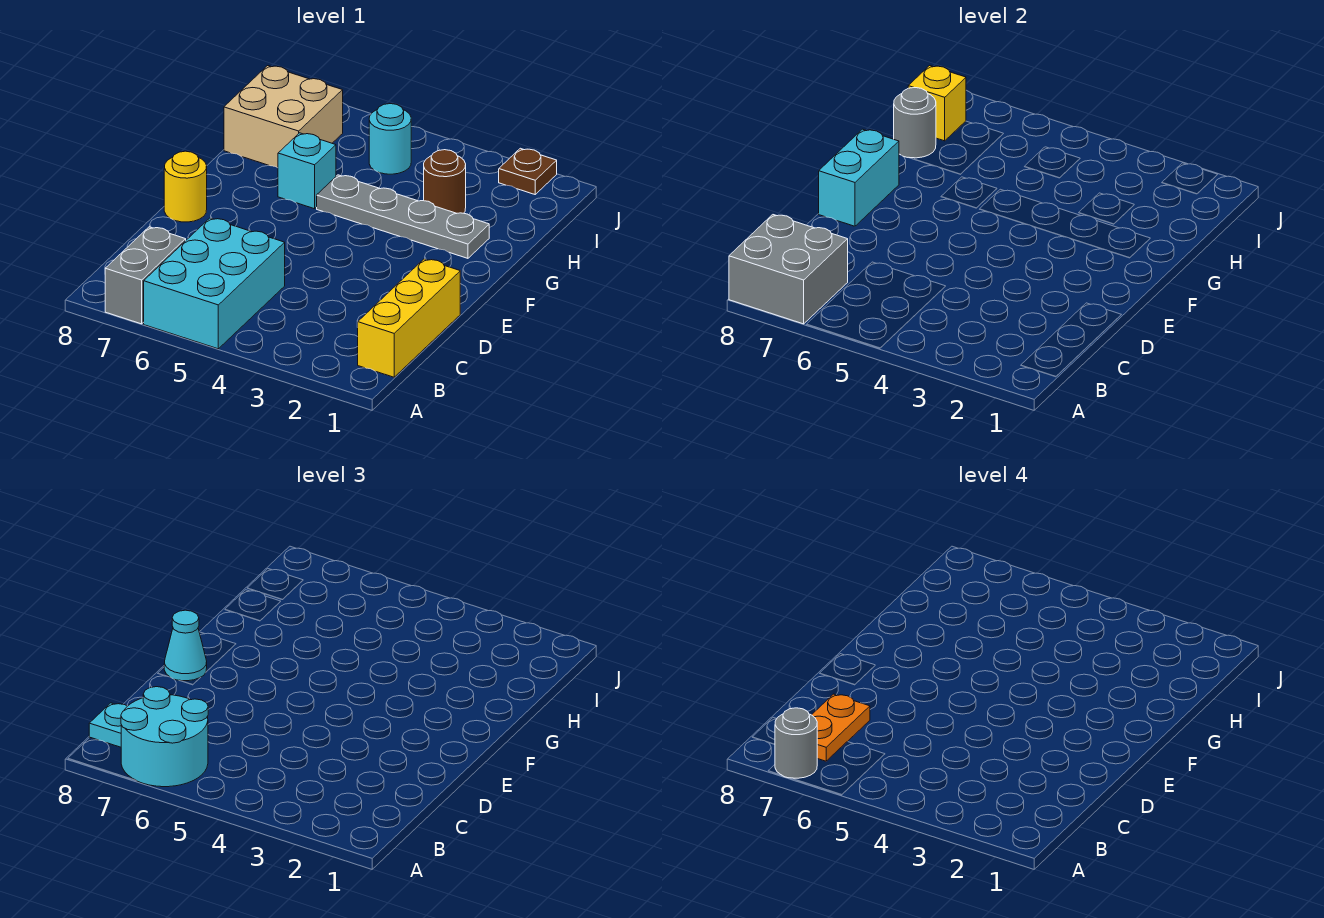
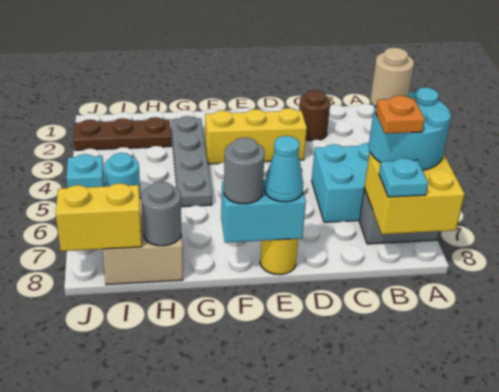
grey 2x2 brick [729,215,848,324] -> yellow 2x2 brick [364,153,465,234]
grey 1x1 round brick [775,708,817,778] -> grey 1x1 round brick moved to [224,137,265,204]
yellow 1x3 brick [358,259,460,377] -> yellow 1x3 brick moved to [205,108,307,164]
none -> tan 1x1 round brick [370,47,414,107]
orange 1x2 plate [812,694,870,761] -> orange 1x1 plate [376,95,425,134]
cyan 1x1 brick [278,133,336,209] -> cyan 1x1 brick moved to [66,154,105,188]
brown 1x1 round brick [424,150,466,213] -> brown 1x1 round brick moved to [299,90,330,141]
yellow 1x1 brick [908,66,966,141] -> yellow 1x2 brick [56,183,142,251]
brown 1x1 plate [499,148,557,194] -> brown 1x3 plate [73,117,171,150]

